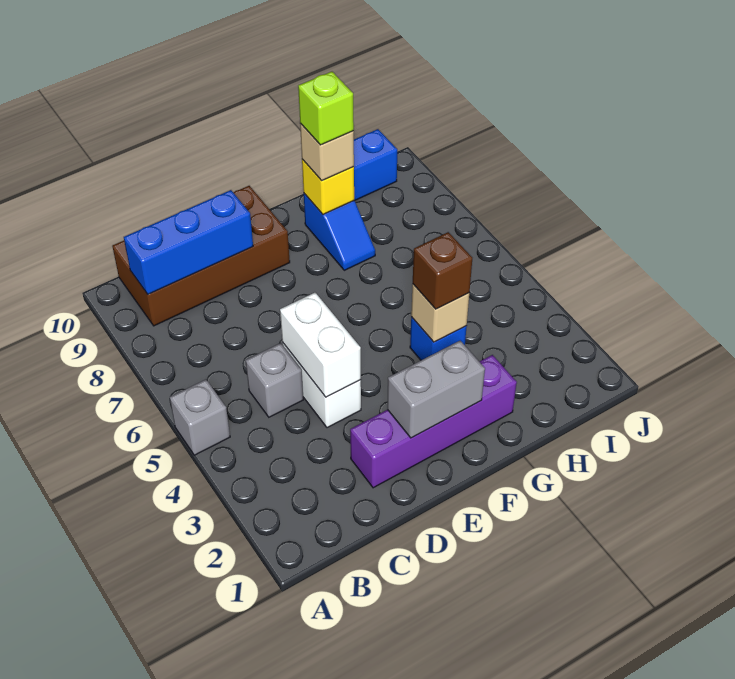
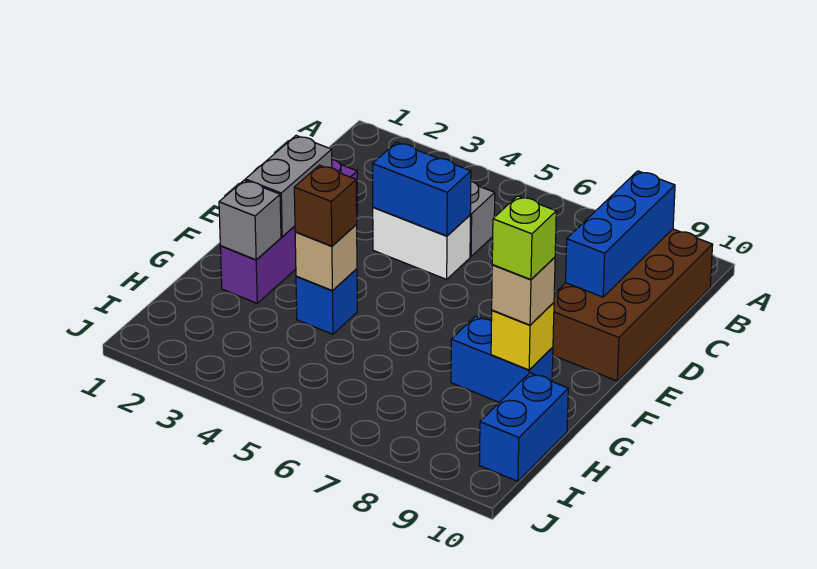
grey 1x1 brick [170,380,230,455] -> grey 1x1 brick moved to [219,180,281,260]
white 1x2 brick [280,293,361,397] -> blue 1x2 brick [372,142,471,236]
blue 1x2 slope [304,194,375,270] -> blue 1x2 brick [451,316,553,402]

